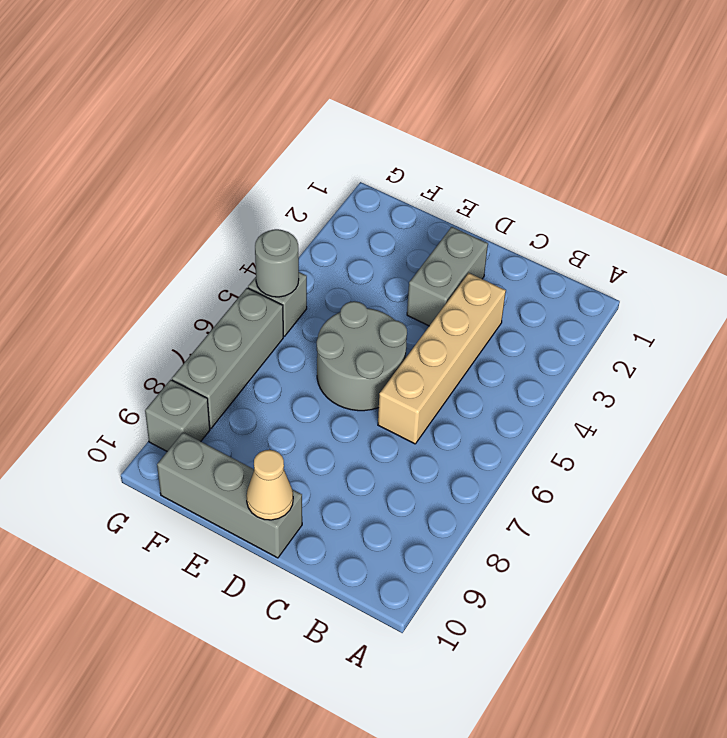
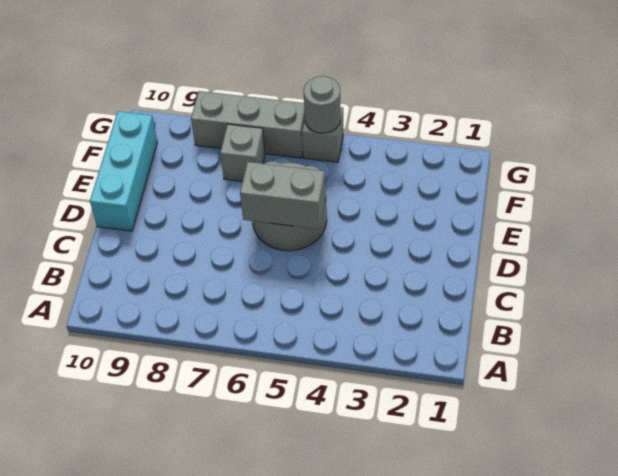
tan 1x4 brick [378,273,506,444] -> none
grey 1x2 brick [407,227,488,326] -> grey 1x2 brick moved to [240,162,325,229]
grey 1x3 brick [157,432,302,558] -> cyan 1x3 brick [90,111,157,231]
tan 1x1 cone [247,450,293,520] -> none
grey 1x1 brick [145,380,210,451] -> grey 1x1 brick moved to [220,124,265,181]

